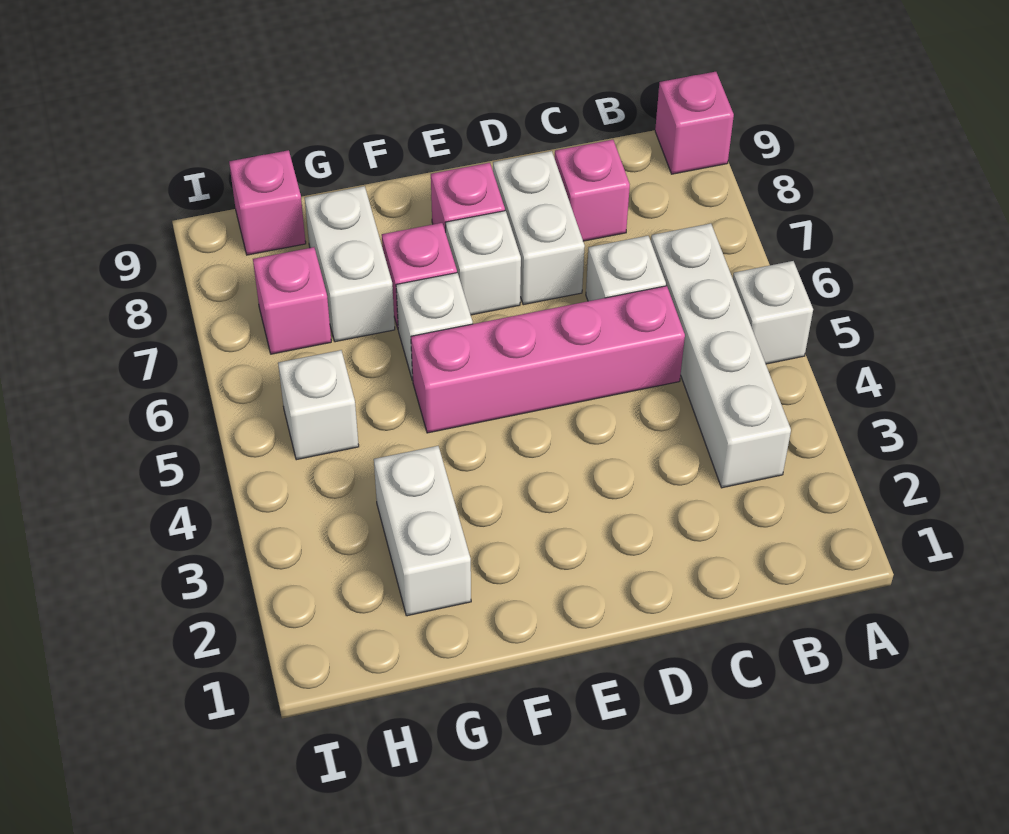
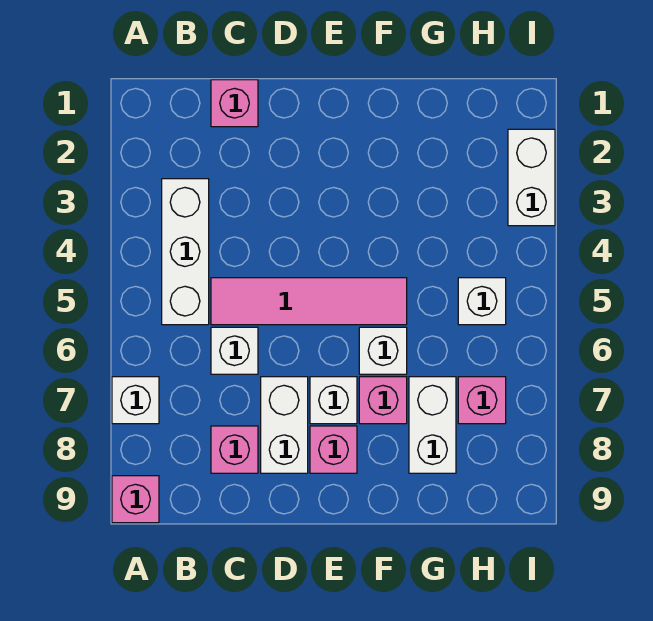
white 1x1 brick [733,261,813,364] -> white 1x1 brick moved to [112,377,159,424]
white 1x4 brick [651,223,791,488] -> white 1x3 brick [162,179,209,325]
pink 1x4 brick [411,286,685,433] -> pink 1x4 tile [211,278,407,325]
white 1x2 brick [374,446,471,616] -> white 1x2 brick moved to [508,129,555,226]
pink 1x1 brick [229,150,306,255] -> pink 1x1 brick moved to [211,80,258,127]

